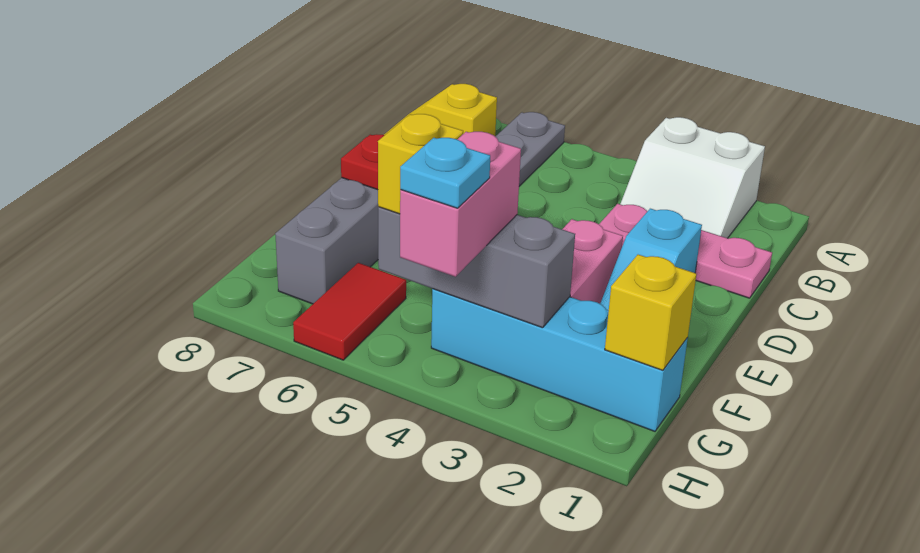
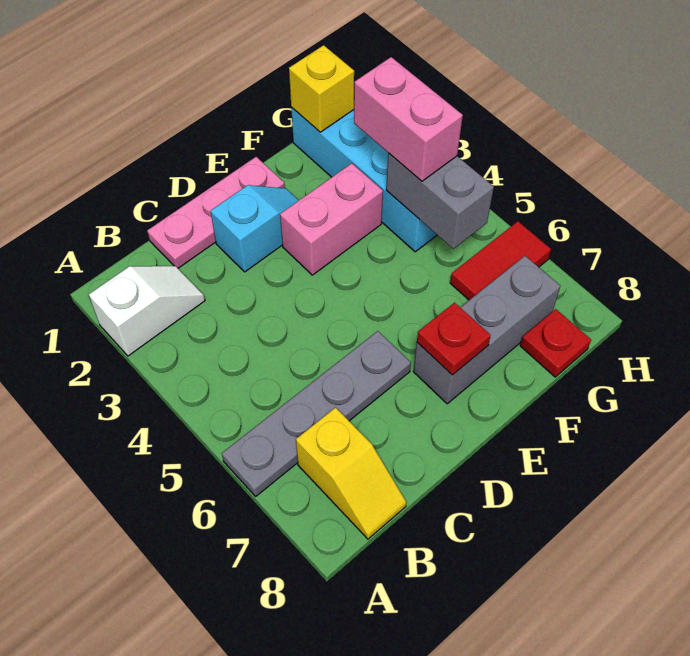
white 2x2 slope [620,117,765,238] -> white 1x2 slope [89,266,205,356]
pink 1x3 plate [599,204,772,298] -> pink 1x3 plate turned to [147,157,285,268]
grey 1x3 brick [378,207,575,328] -> grey 1x2 brick [386,153,494,249]
pink 1x2 brick [400,132,521,277] -> pink 1x2 brick turned to [354,57,463,181]
yellow 1x1 brick [378,114,463,214] -> none
none -> red 1x1 plate [520,309,591,377]
cyan 1x1 plate [400,138,490,208] -> none

